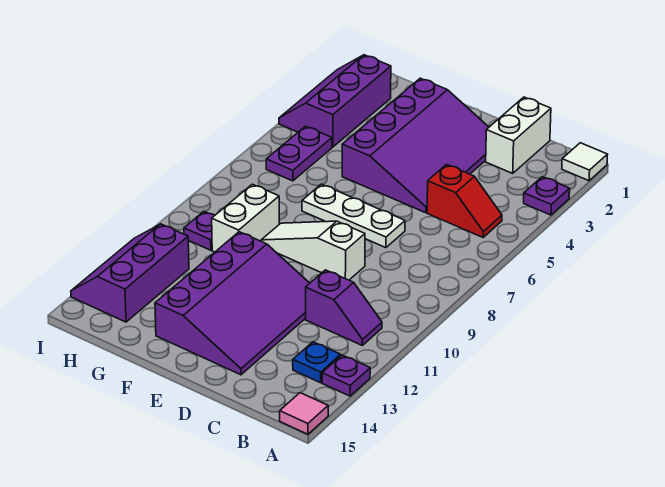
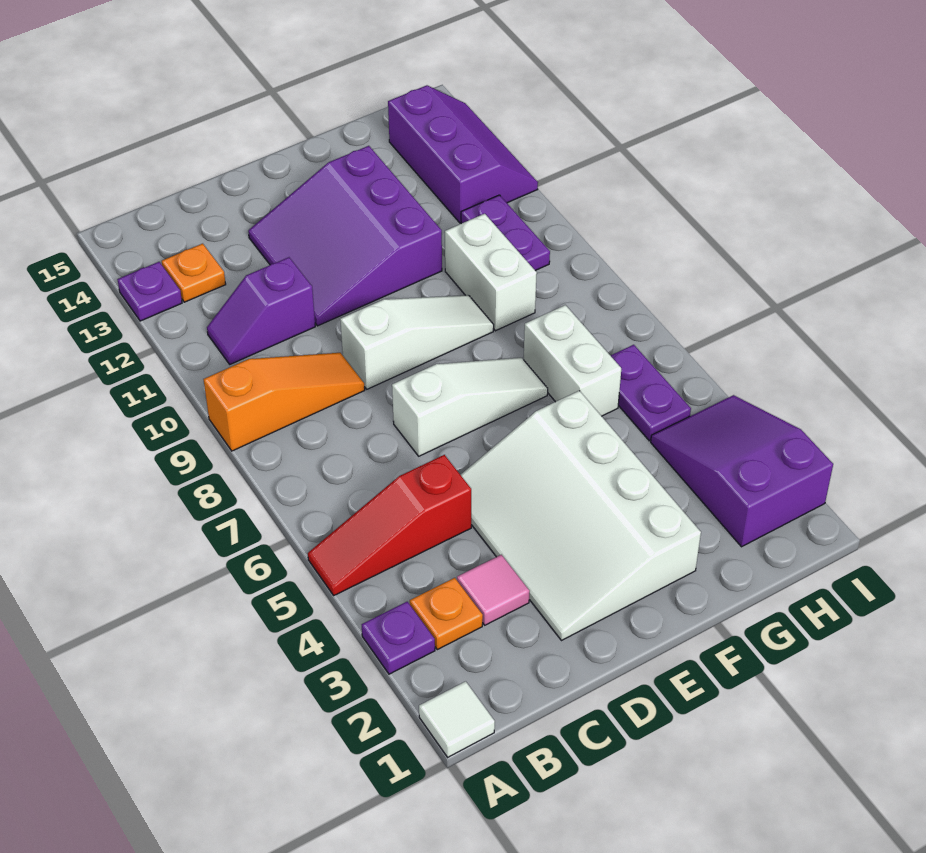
none -> orange 1x3 slope [204,353,365,451]
pink 1x1 tile [280,393,328,434] -> pink 1x1 tile moved to [457,555,530,625]
none -> orange 1x1 plate [410,578,483,650]
red 1x2 slope [427,165,502,237] -> red 1x3 slope [308,455,471,595]
blue 1x1 plate [293,342,341,383] -> orange 1x1 plate [162,244,226,302]
white 1x2 brick [486,97,551,173] -> white 1x2 brick moved to [524,305,621,416]
purple 3x4 slope [342,78,489,213] -> white 3x4 slope [461,391,701,641]
white 1x3 plate [302,184,405,248] -> white 1x3 slope [392,358,548,456]
purple 3x4 slope [155,232,310,375] -> purple 3x3 slope [248,146,442,326]
purple 2x3 slope [279,55,391,147] -> purple 2x3 slope turned to [651,395,833,547]
purple 1x1 plate [184,212,215,250] -> purple 1x2 plate [461,195,550,271]

